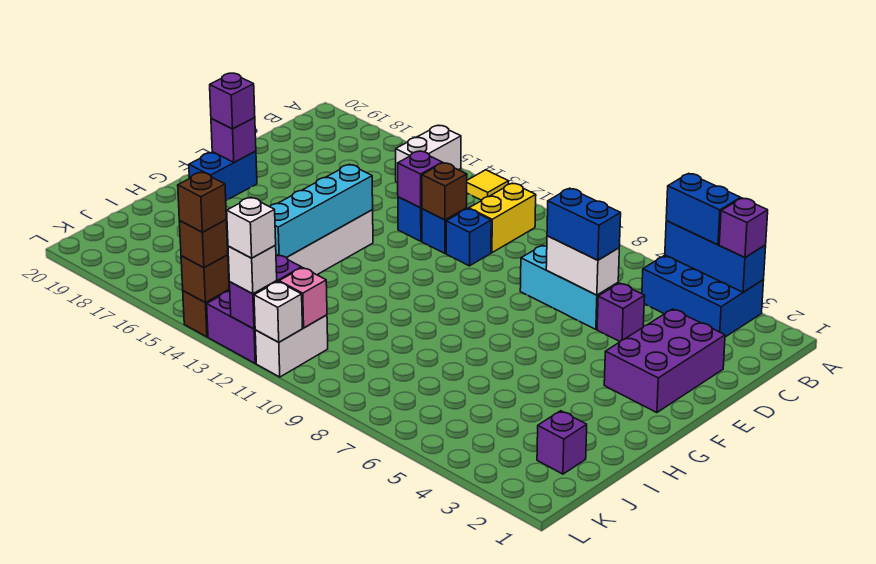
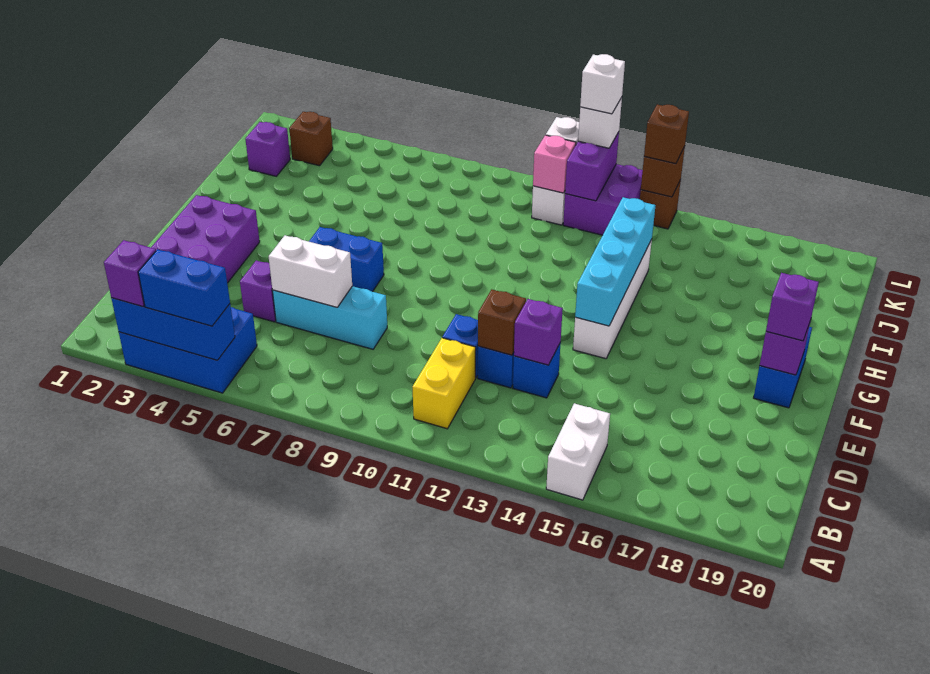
yellow 1x1 tile [467,170,509,200] -> none
blue 1x2 brick [547,188,621,260] -> blue 1x2 brick moved to [309,227,384,292]
brown 1x1 brick [178,172,226,232] -> brown 1x1 brick moved to [289,112,333,166]

